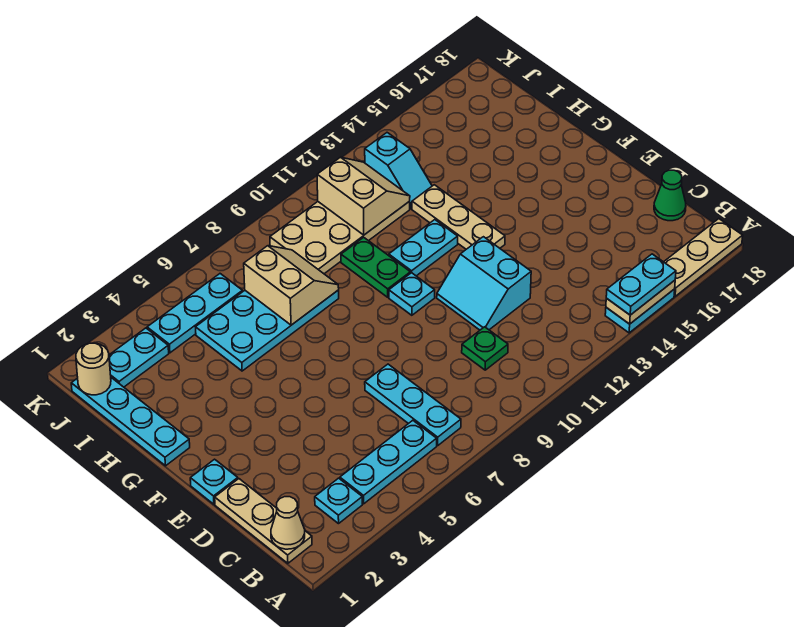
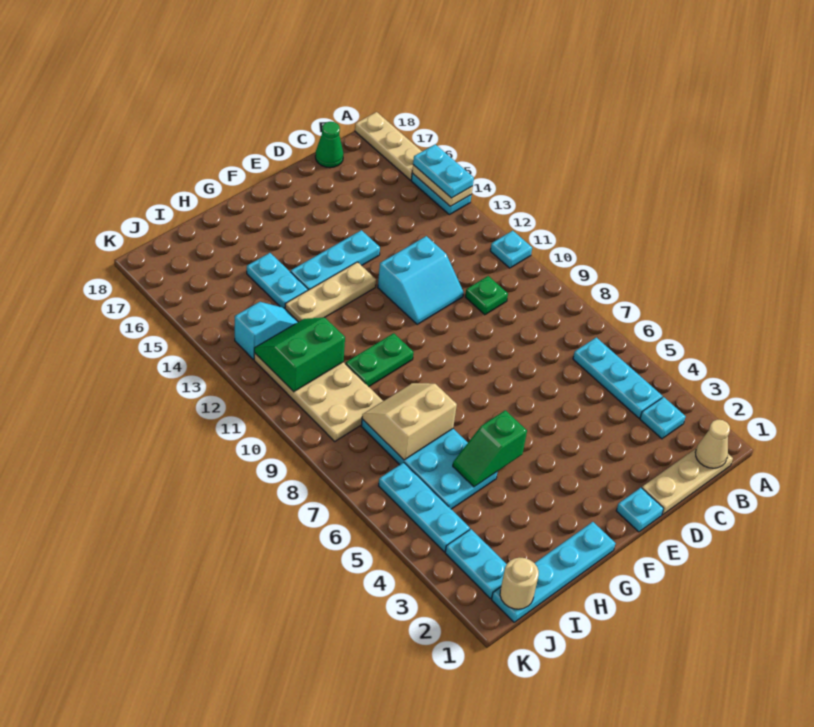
cyan 1x3 plate [365,364,461,446] -> cyan 1x3 plate moved to [291,230,380,290]
cyan 1x1 plate [389,273,435,315] -> cyan 1x1 plate moved to [490,231,532,268]
none -> green 1x2 slope [453,410,527,487]
cyan 1x2 plate [389,220,458,276] -> cyan 1x2 plate moved to [247,253,308,308]
tan 2x2 slope [317,157,410,235] -> green 2x2 slope [254,318,345,392]

